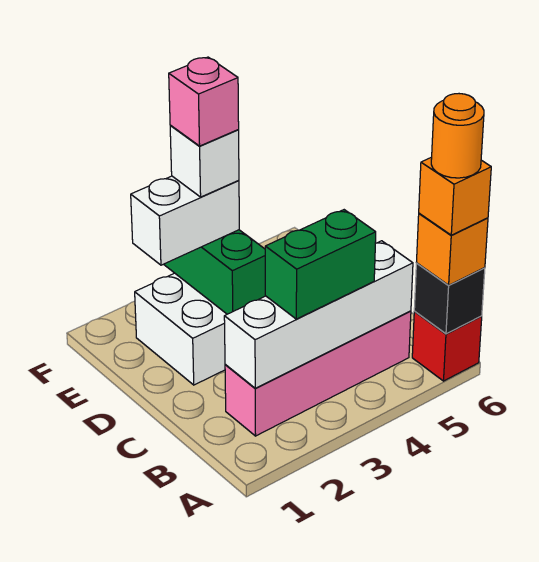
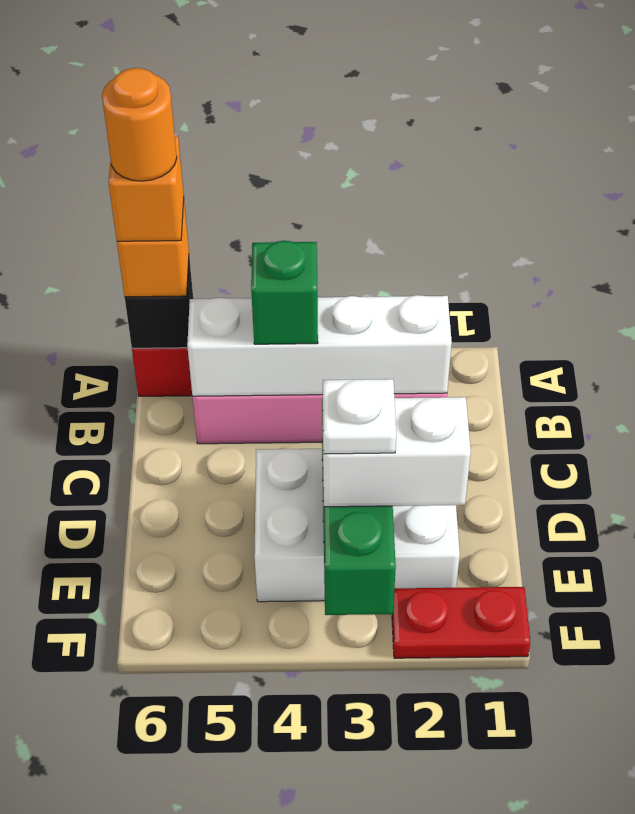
green 1x2 brick [265,210,376,319] -> green 1x1 brick [251,241,318,344]
white 1x1 brick [170,125,239,197] -> white 1x1 plate [323,379,396,454]
pink 1x1 brick [169,57,239,146] -> none
none -> red 1x2 plate [392,587,530,658]

